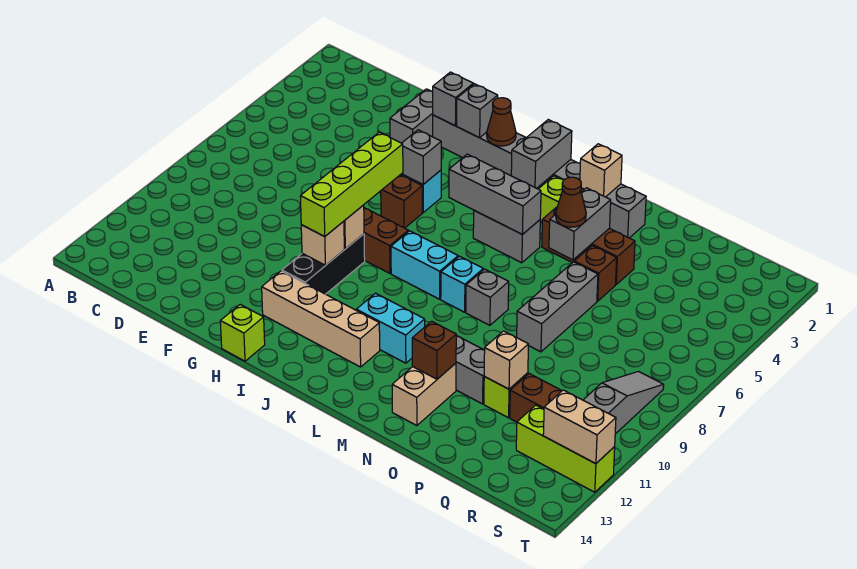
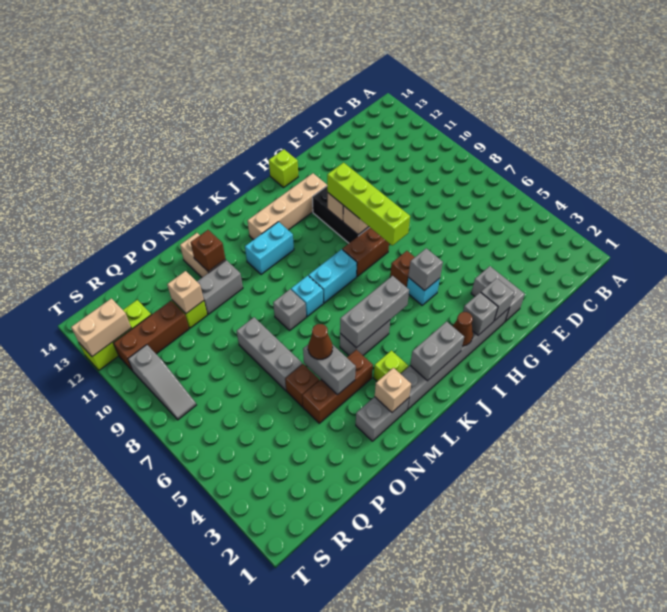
grey 1x2 brick [511,120,572,188] -> grey 1x2 brick turned to [410,322,464,381]

